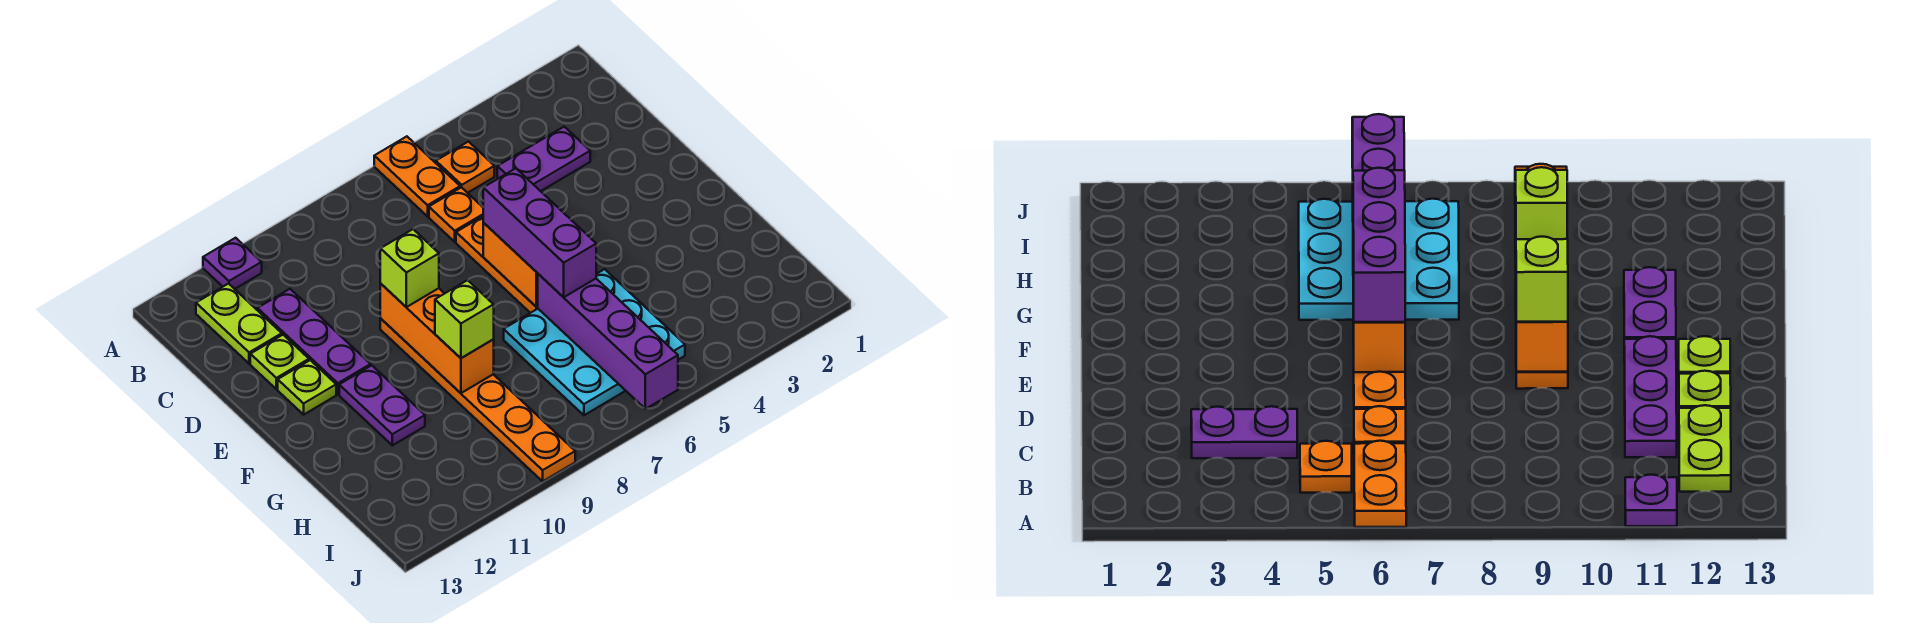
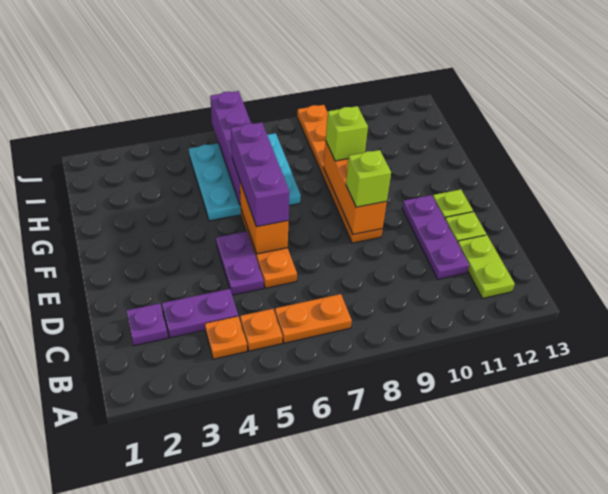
orange 1x2 plate [374,136,460,216] -> orange 1x2 plate turned to [275,294,352,343]
purple 1x1 plate [203,238,262,289] -> purple 1x1 plate moved to [127,303,168,346]
orange 1x1 plate [429,187,483,242] -> orange 1x1 plate moved to [205,316,247,359]
purple 1x2 plate [339,365,425,445] -> purple 1x2 plate moved to [216,231,264,295]

